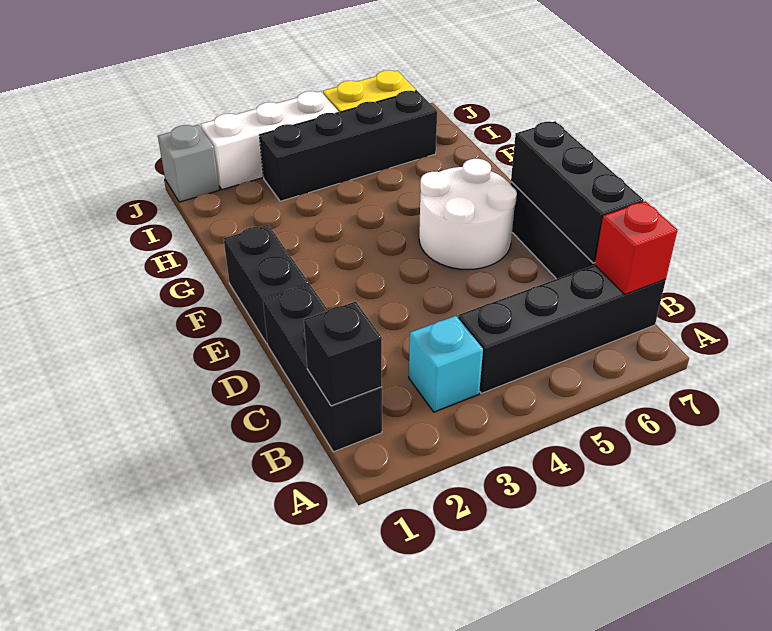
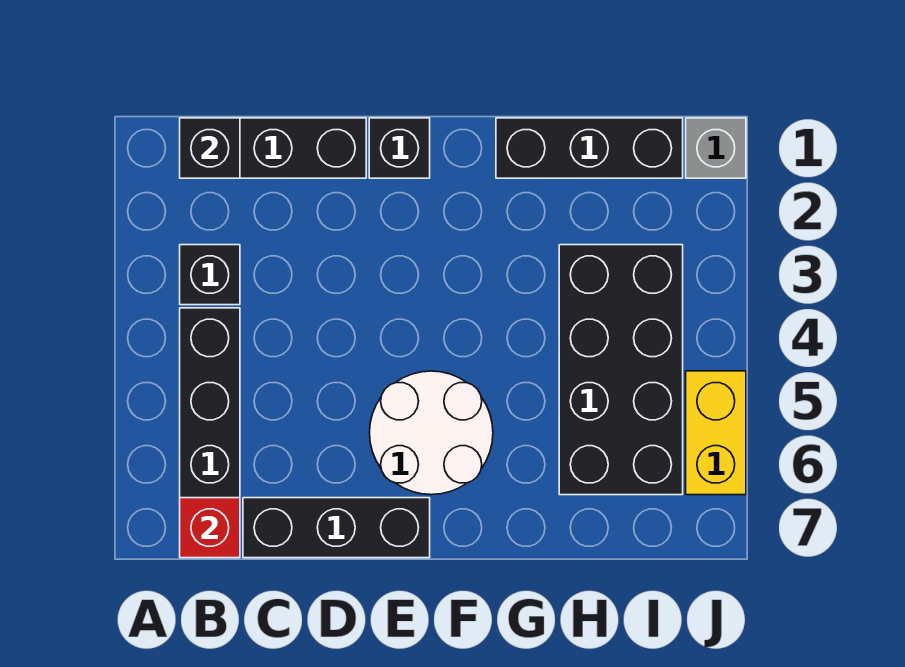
cyan 1x1 brick [409,316,483,412] -> black 1x1 brick [180,245,240,305]
black 1x3 brick [511,121,644,263] -> black 1x3 brick moved to [496,118,683,178]
black 1x2 brick [224,225,309,343] -> black 1x1 brick [369,118,430,178]
black 1x4 brick [260,91,437,201] -> black 2x4 brick [559,245,683,495]
white 1x3 brick [201,91,339,190] -> none

